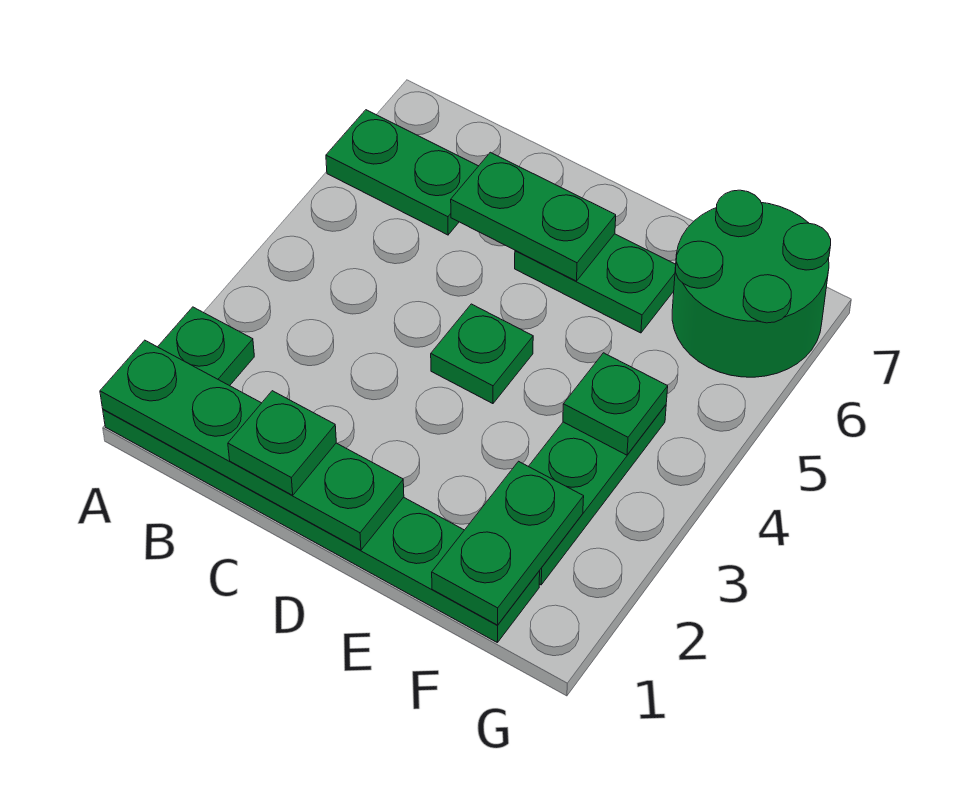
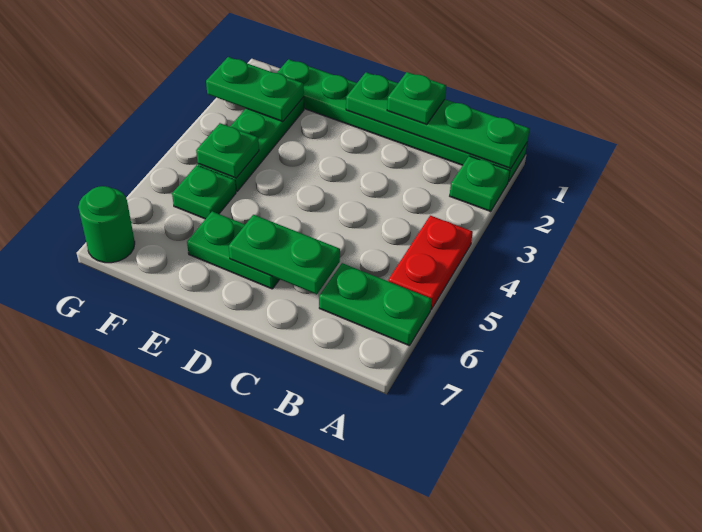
none -> red 1x2 plate [388,216,473,309]
green 1x1 plate [431,304,533,404] -> green 1x1 plate moved to [172,165,236,219]
green 1x2 plate [432,461,584,625] -> green 1x2 plate turned to [206,57,304,122]
green 2x2 round brick [672,190,831,377] -> green 1x1 round brick [78,186,135,263]

